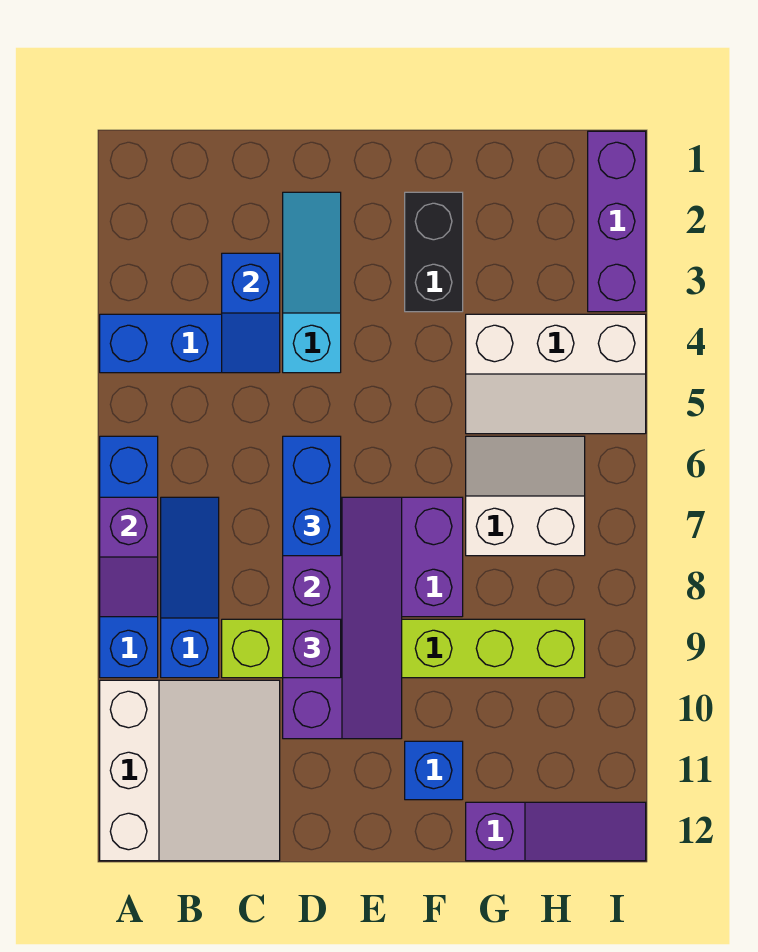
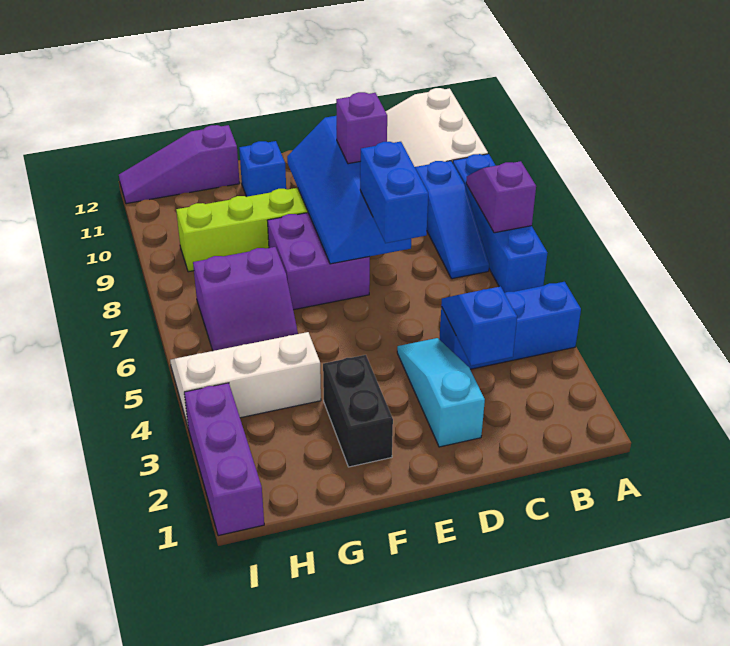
cyan 1x3 slope [283,192,341,373] -> cyan 1x3 slope turned to [397,338,485,447]
purple 2x4 slope [283,497,402,739] -> blue 2x4 slope [287,116,411,264]
white 2x2 slope [466,436,585,556] -> purple 2x2 slope [193,247,298,351]

